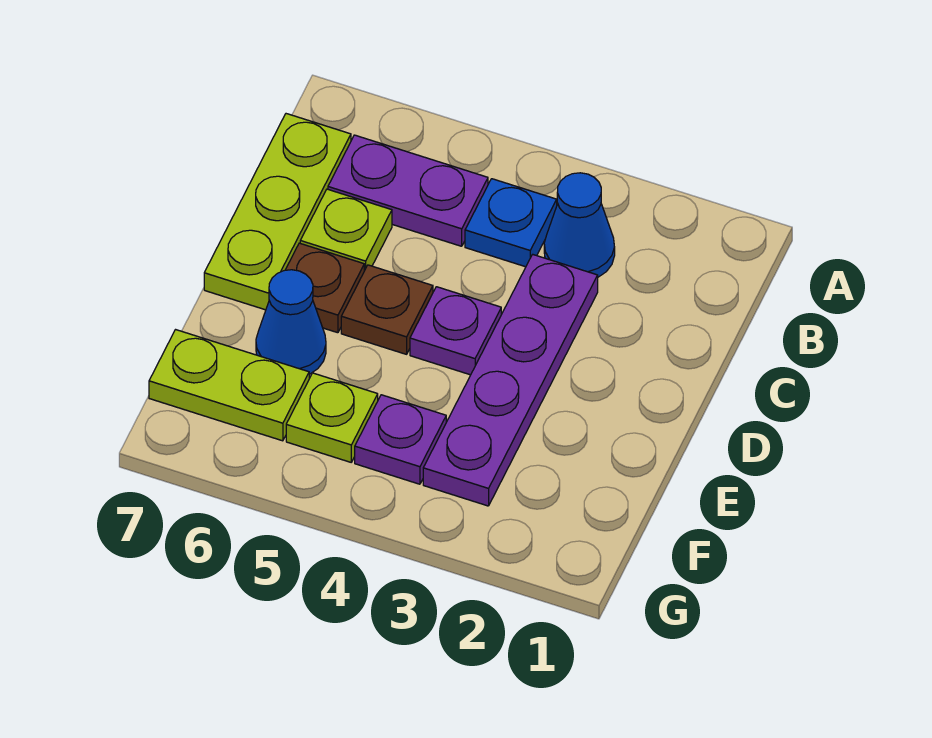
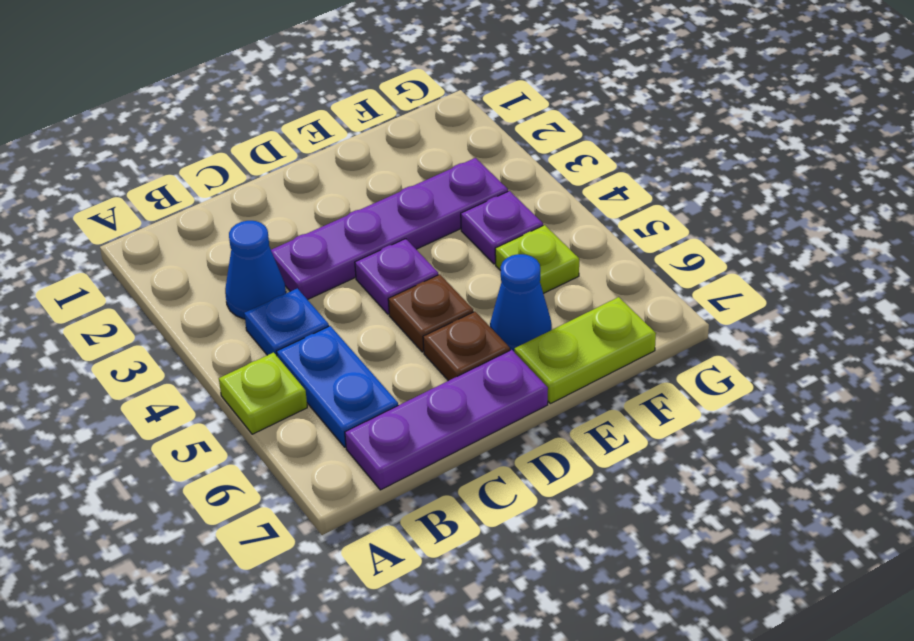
purple 1x2 plate [328,135,488,246] -> blue 1x2 plate [277,326,398,447]
lime 1x3 plate [204,114,351,310] -> purple 1x3 plate [345,350,548,490]
lime 1x1 plate [300,189,392,271] -> lime 1x1 plate moved to [219,352,307,434]
lime 1x2 plate [149,330,309,441] -> lime 1x2 plate turned to [514,297,656,404]

